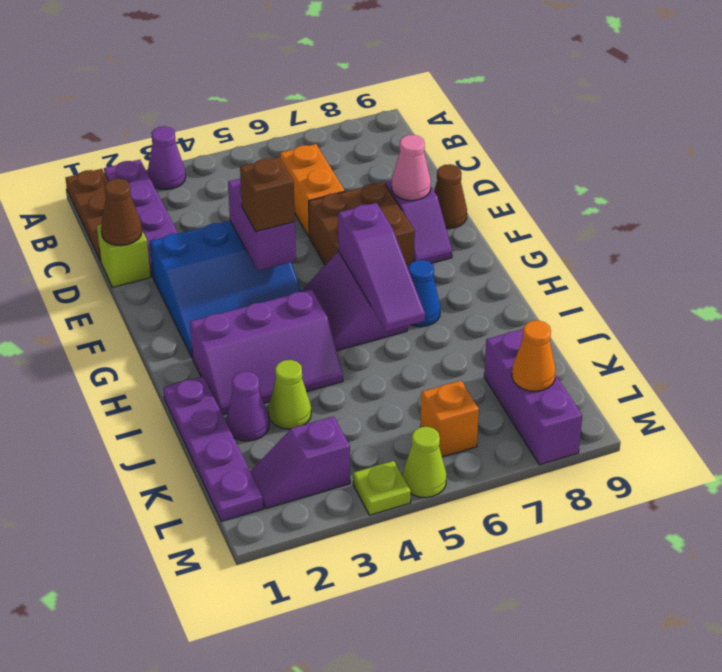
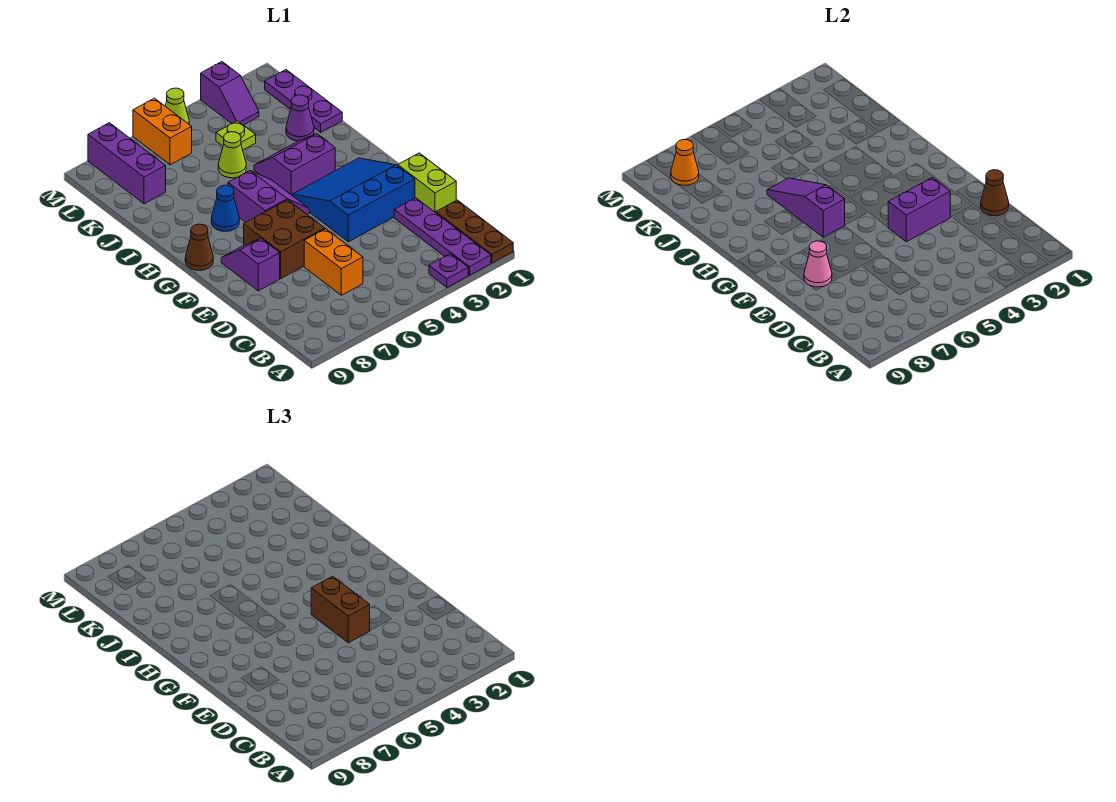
purple 1x1 cone [147,126,186,190] -> purple 1x1 plate [429,254,468,287]
lime 1x1 brick [97,225,151,287] -> lime 1x2 brick [398,153,456,213]
purple 1x2 brick [228,178,296,271] -> purple 1x2 brick turned to [888,178,950,242]
brown 1x1 cone [434,164,467,229] -> brown 1x1 cone moved to [185,224,213,270]
brown 1x1 brick [240,157,295,232] -> brown 1x2 brick [311,576,370,643]
purple 2x3 slope [190,289,343,415] -> purple 2x2 slope [254,134,335,195]
purple 1x4 plate [163,376,263,521] -> purple 1x3 plate [265,70,342,132]
lime 1x1 cone [269,360,311,429] -> lime 1x1 cone moved to [218,132,246,178]
purple 1x2 slope [250,416,350,509] -> purple 1x2 slope turned to [201,62,259,125]
orange 1x1 brick [420,381,479,457] -> orange 1x2 brick [133,98,192,165]
lime 1x1 plate [353,461,411,515] -> lime 1x1 plate moved to [216,121,256,150]

